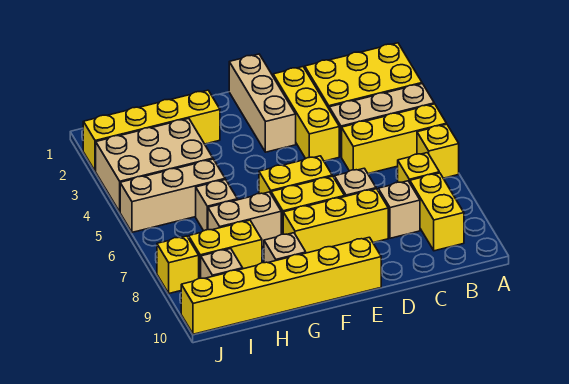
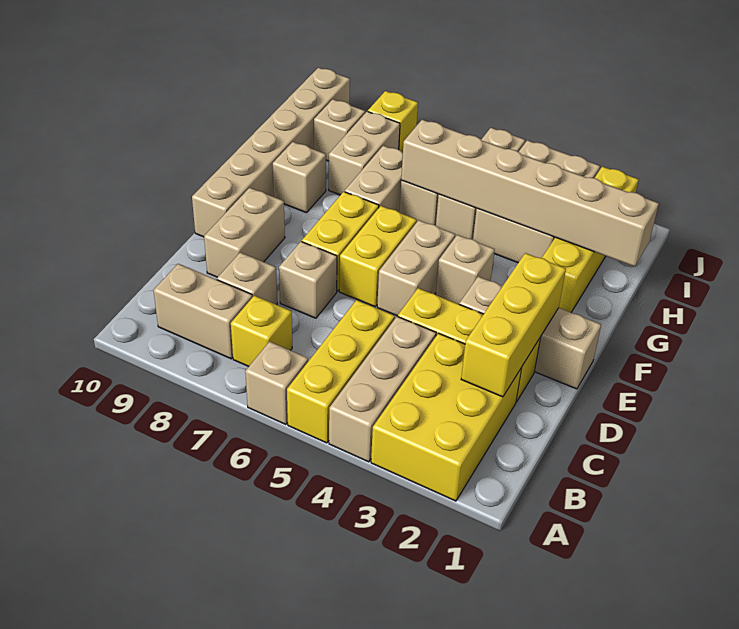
yellow 1x1 brick [417,124,459,178] -> tan 1x1 brick [245,342,308,425]
yellow 1x2 brick [410,173,464,251] -> tan 1x2 brick [154,264,252,359]
yellow 1x3 brick [283,189,388,253] -> yellow 1x3 brick moved to [461,253,566,397]
none -> tan 1x2 brick [204,188,285,277]
none -> tan 1x2 brick [377,220,455,316]
yellow 1x6 brick [181,237,381,334] -> tan 1x6 brick [192,68,350,237]
none -> tan 1x1 brick [436,235,495,304]
none -> tan 1x6 brick [401,120,659,267]
yellow 1x2 brick [189,220,262,278] -> tan 1x2 brick [329,111,400,195]

